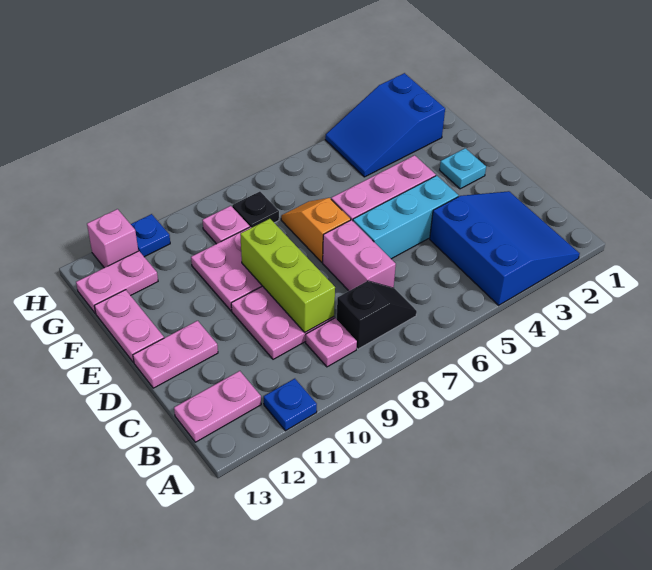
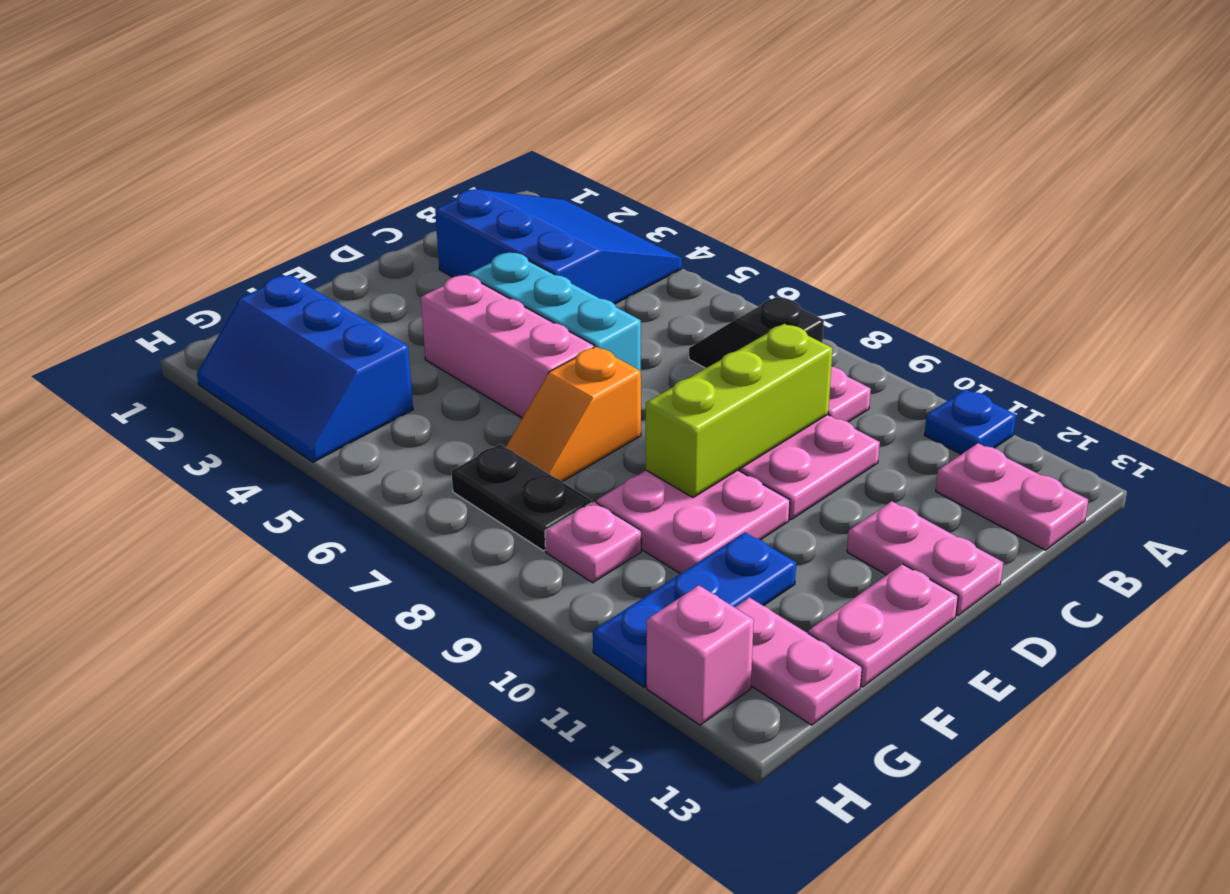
blue 3x3 slope [430,191,580,305] -> blue 3x3 slope turned to [435,189,682,304]
pink 1x2 brick [323,220,396,291] -> none
cyan 1x1 plate [440,148,486,189] -> none
blue 2x3 slope [325,73,445,177] -> blue 2x3 slope turned to [197,275,413,462]
black 1x1 plate [232,192,279,228] -> black 1x2 plate [452,444,592,551]
blue 1x1 plate [131,214,170,257] -> blue 1x3 plate [593,532,796,687]

